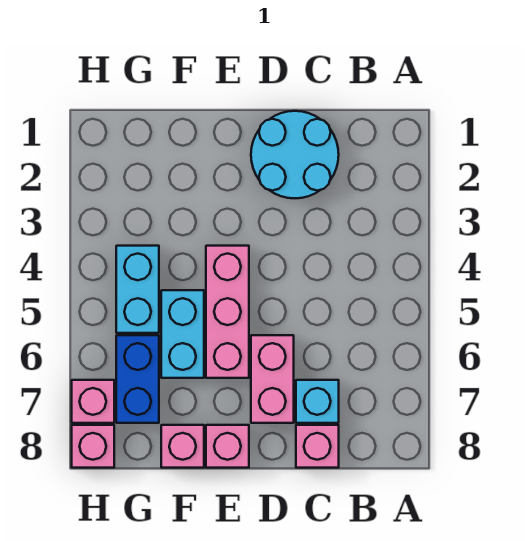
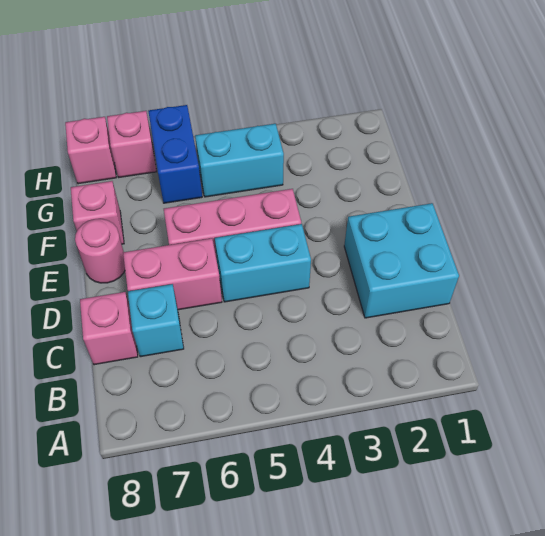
cyan 2x2 round brick [251,111,339,198] -> cyan 2x2 brick [344,203,459,318]
pink 1x1 brick [206,425,249,468] -> pink 1x1 round brick [75,219,125,283]
cyan 1x2 brick [161,290,204,378] -> cyan 1x2 brick moved to [215,224,311,302]
blue 1x2 brick [116,335,159,423] -> blue 1x2 brick turned to [148,105,202,203]

